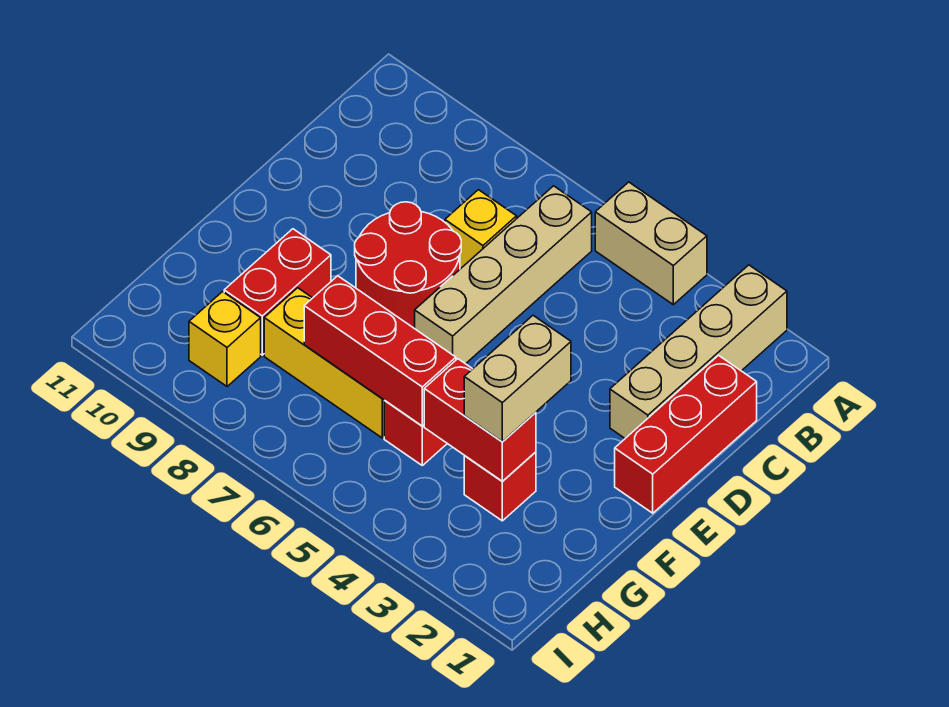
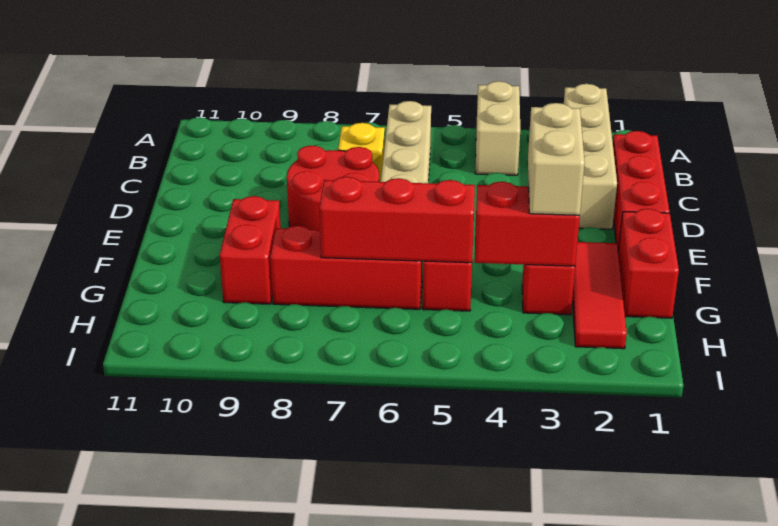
tan 1x2 brick [595,182,707,305] -> tan 1x2 brick turned to [475,81,520,175]
none -> red 1x2 brick [618,209,679,318]
none -> red 1x3 tile [572,242,627,349]
yellow 1x3 brick [264,288,385,438] -> red 1x3 brick [270,226,422,309]
yellow 1x1 brick [189,292,261,387] -> none

